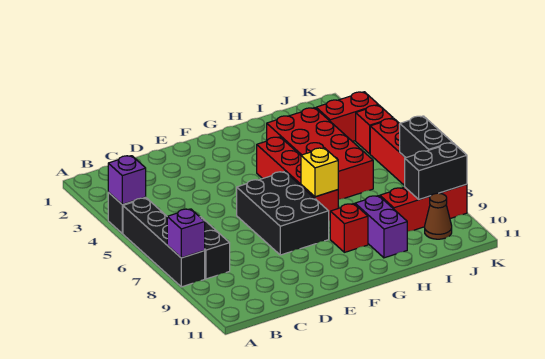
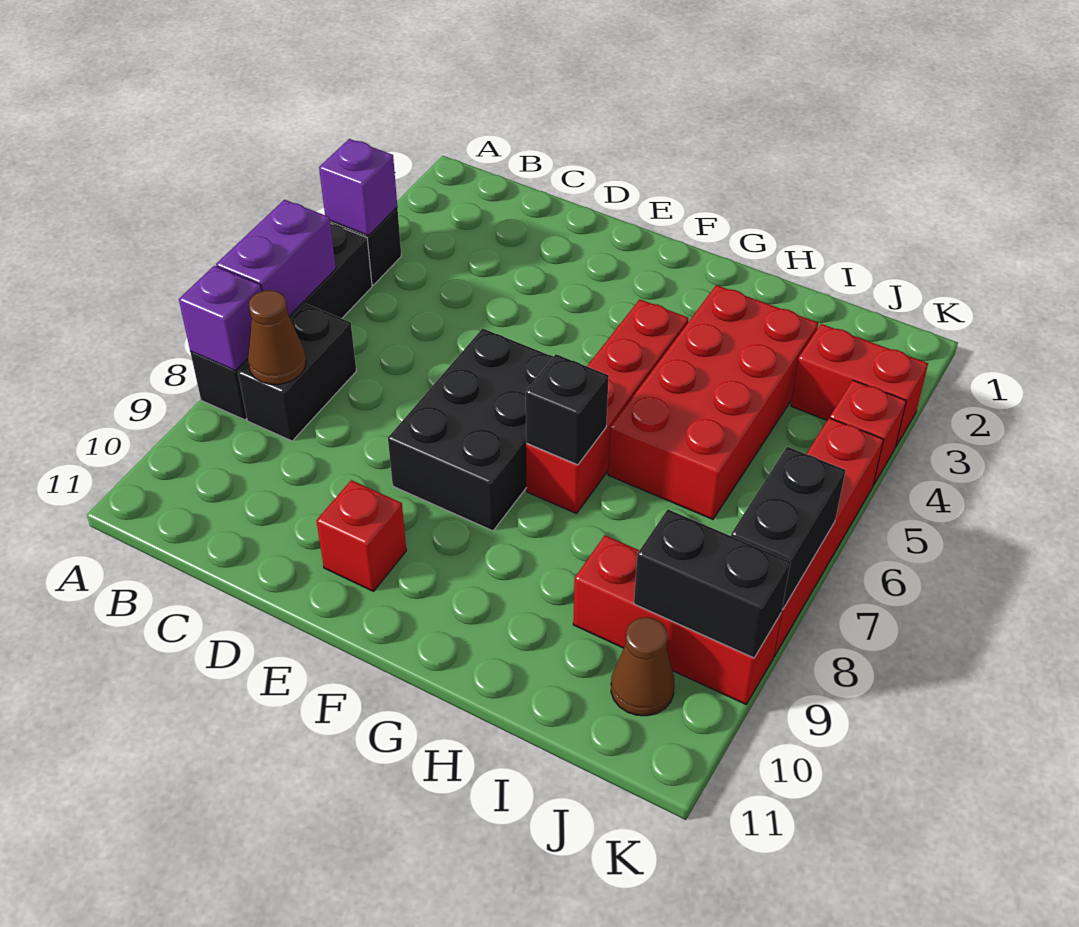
none -> brown 1x1 cone [248,290,306,384]
yellow 1x1 brick [301,148,338,197] -> black 1x1 brick [526,354,609,465]
red 1x1 brick [330,204,368,252] -> red 1x1 brick moved to [316,480,406,591]
purple 1x2 brick [355,196,407,258] -> purple 1x2 brick moved to [216,200,336,316]

